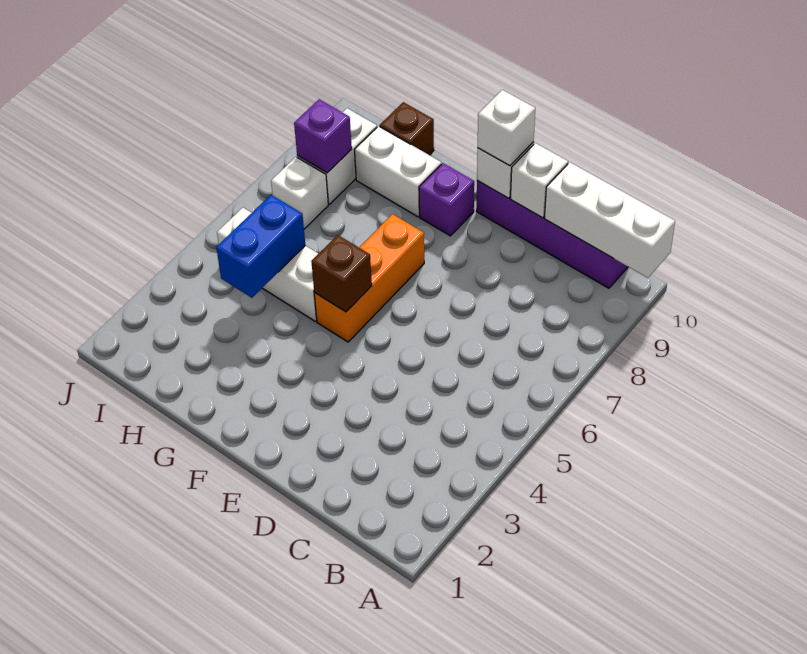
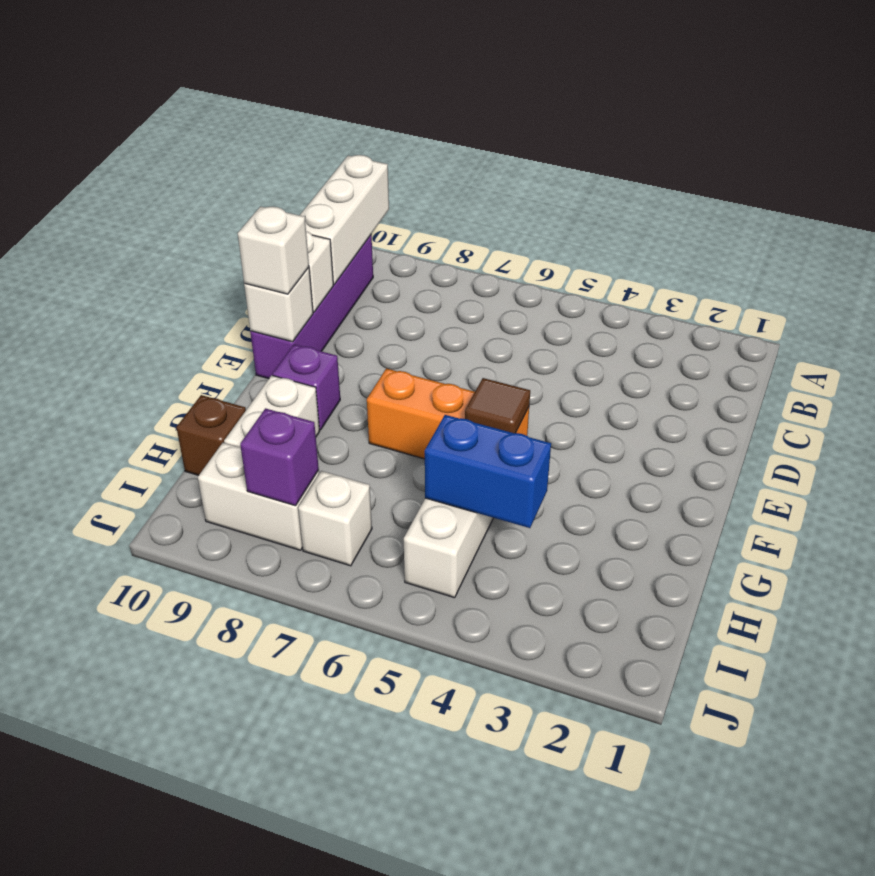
brown 1x1 brick [311,235,372,312] -> brown 1x1 tile [465,378,530,433]

